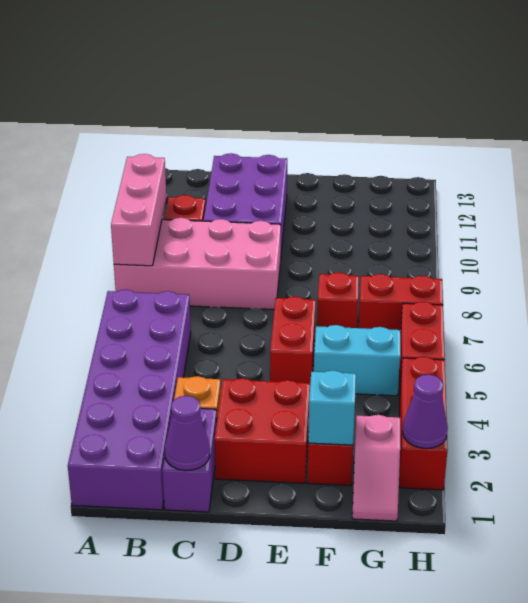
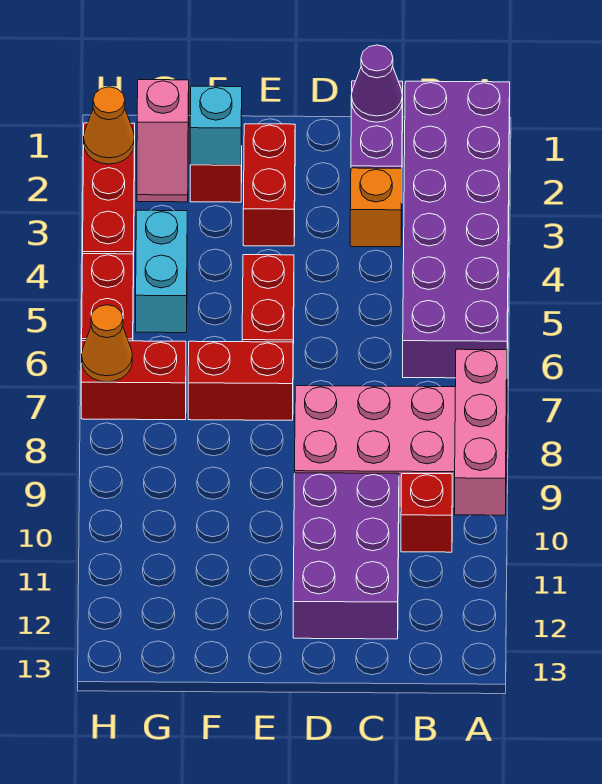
red 2x2 brick [215,378,310,483] -> red 1x2 brick [243,124,295,246]
cyan 1x2 brick [314,325,400,396] -> cyan 1x2 brick turned to [136,210,187,333]
red 1x1 brick [317,272,359,328] -> red 1x2 brick [188,341,293,420]
pink 1x2 slope [352,415,400,521] -> pink 1x2 slope turned to [137,80,189,202]
purple 1x1 cone [403,375,448,448] -> orange 1x1 cone [84,87,134,164]
none -> orange 1x1 cone [82,305,132,382]

